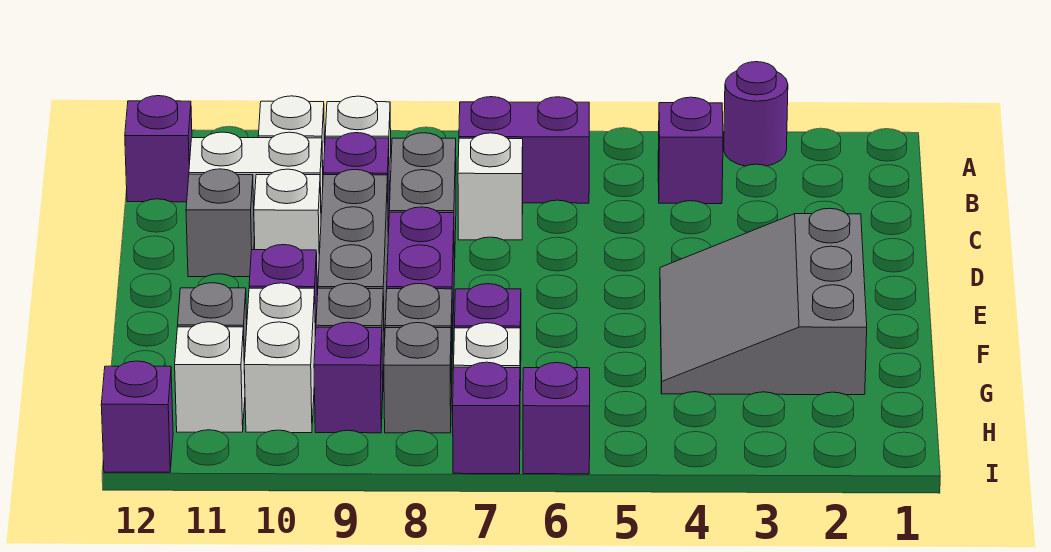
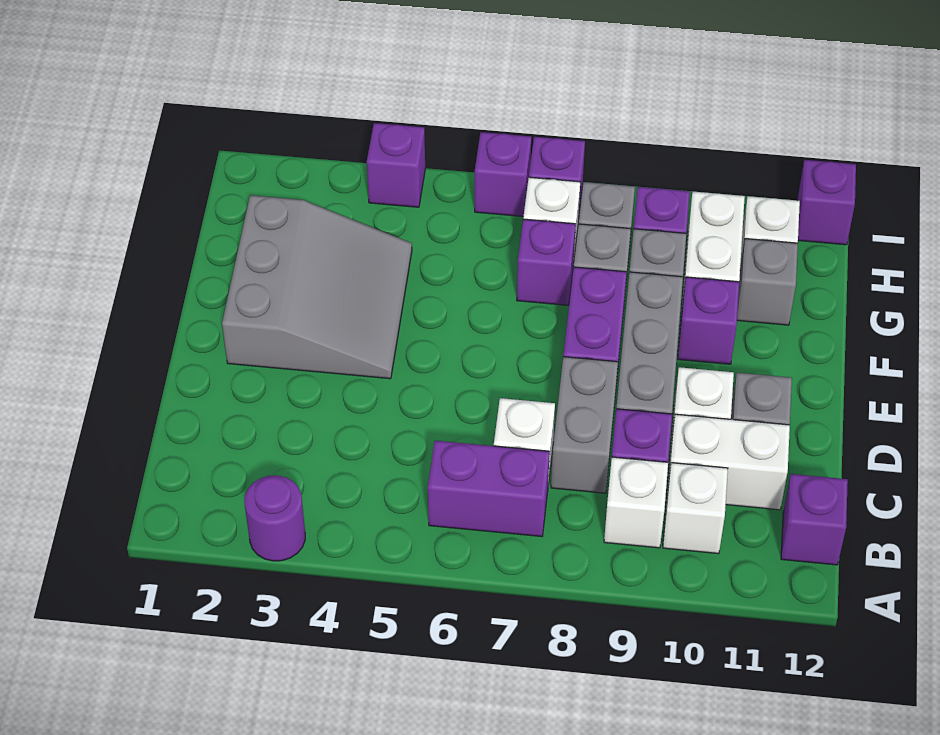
purple 1x1 brick [658,97,723,204] -> purple 1x1 brick moved to [367,123,425,207]

